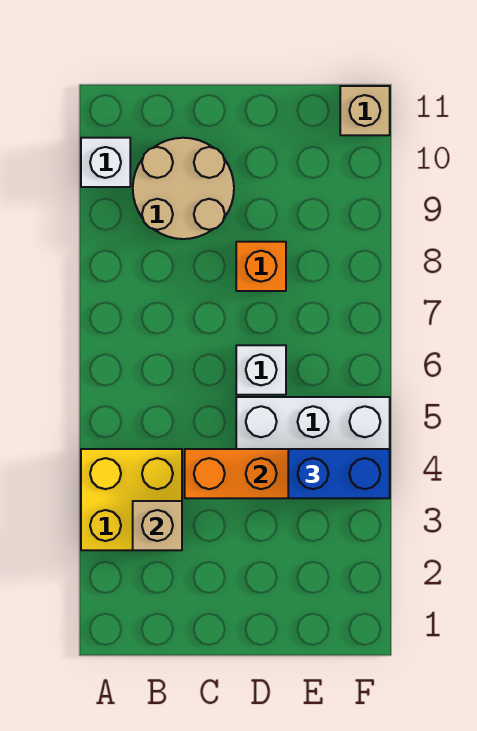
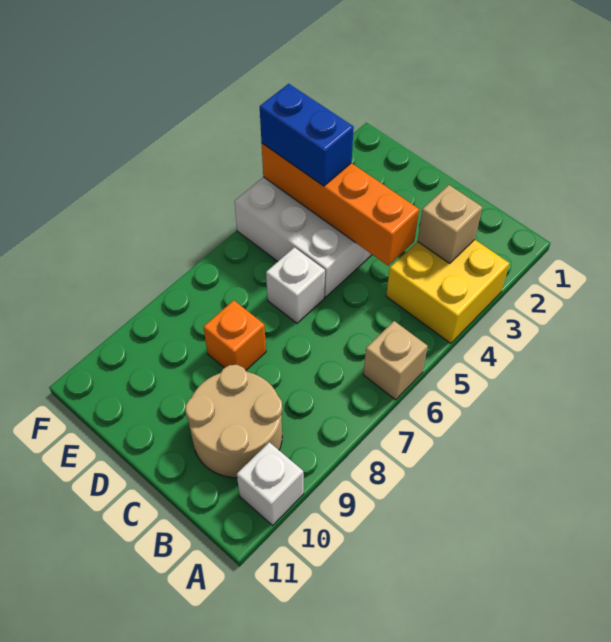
tan 1x1 brick [340,86,390,135] -> tan 1x1 brick moved to [363,321,428,400]

